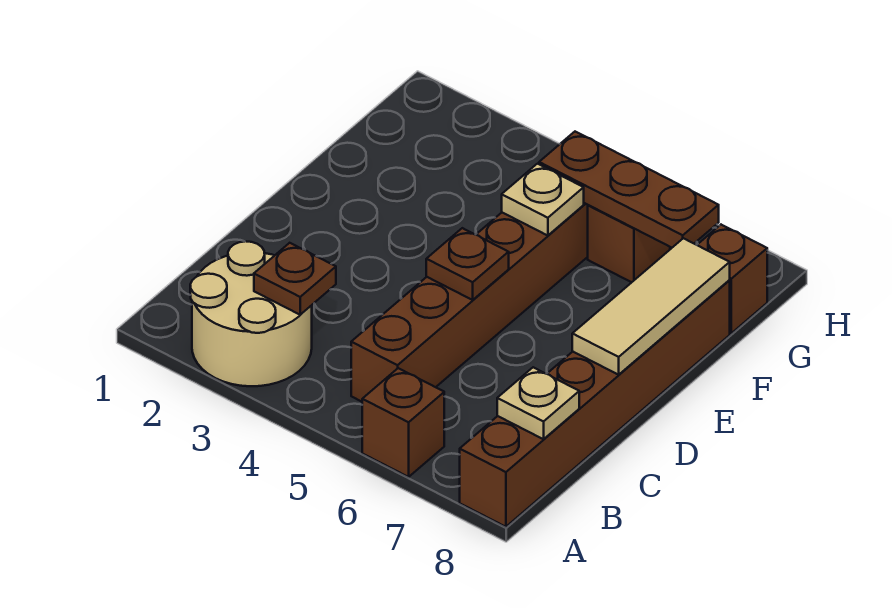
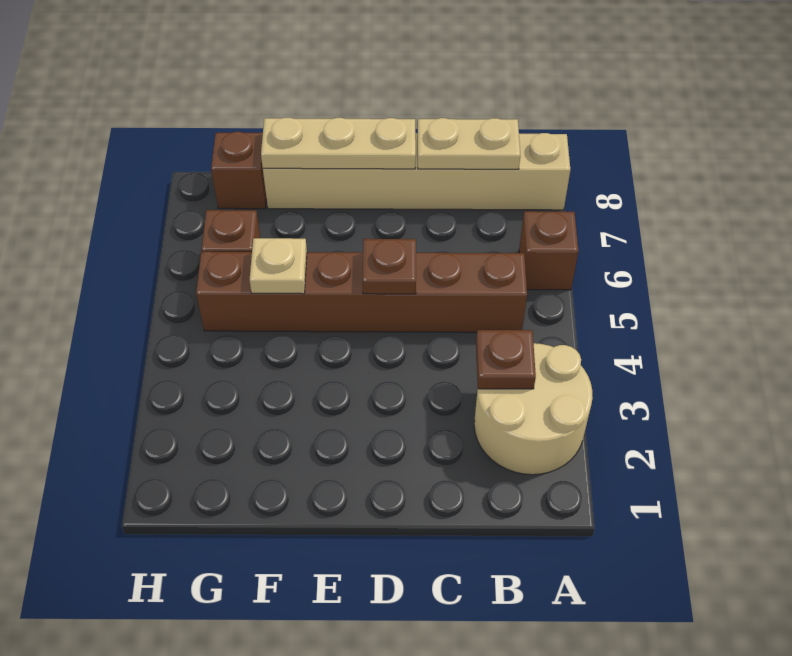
brown 1x6 brick [460,281,730,527] -> tan 1x6 brick [263,133,570,210]
tan 1x1 plate [497,367,579,439] -> tan 1x2 plate [418,118,520,169]
tan 1x3 tile [572,238,730,375] -> tan 1x3 plate [261,118,416,169]
brown 1x3 plate [539,132,719,248] -> none

